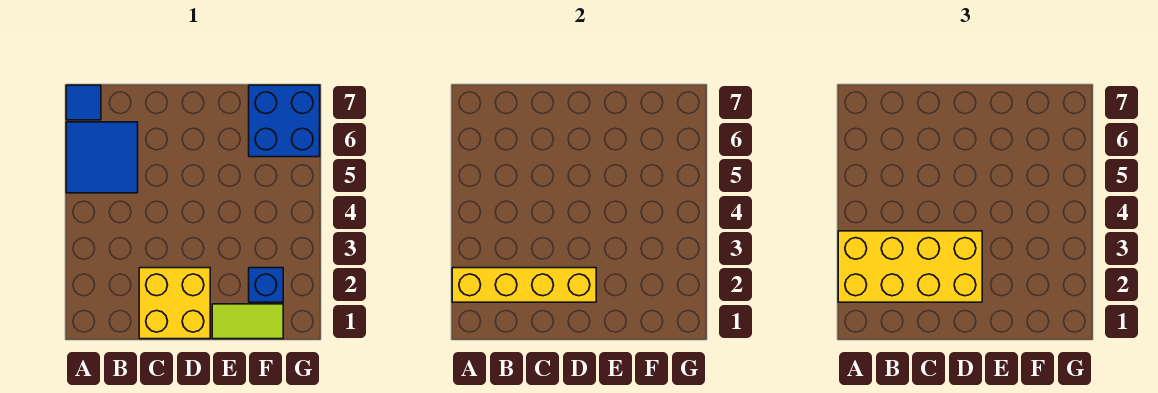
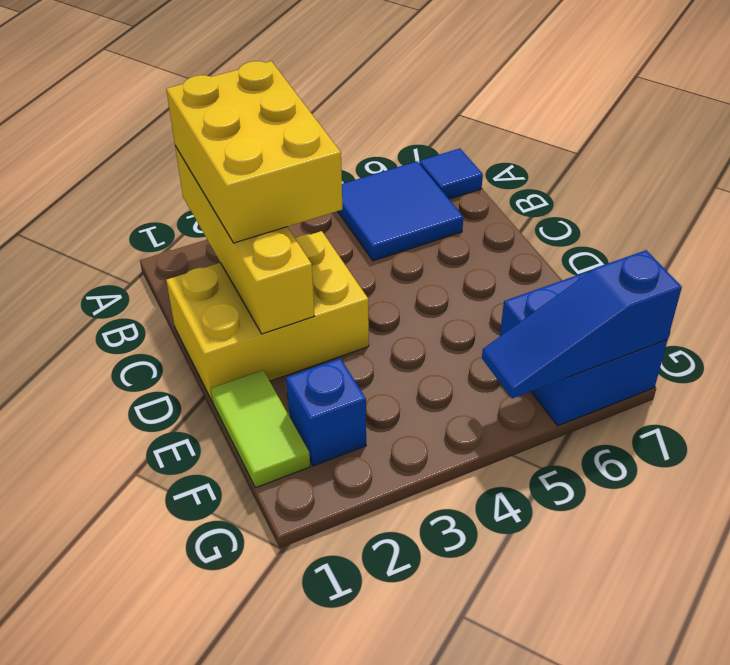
yellow 2x4 brick [838,231,982,302] -> yellow 2x3 brick [166,61,342,243]
yellow 2x2 brick [139,268,210,339] -> yellow 2x3 brick [166,231,369,400]
none -> blue 1x3 slope [482,250,682,398]

